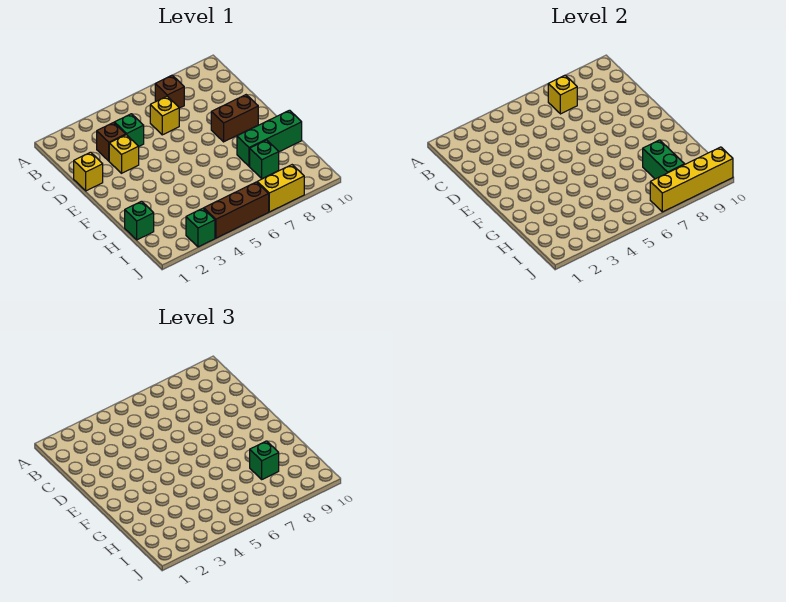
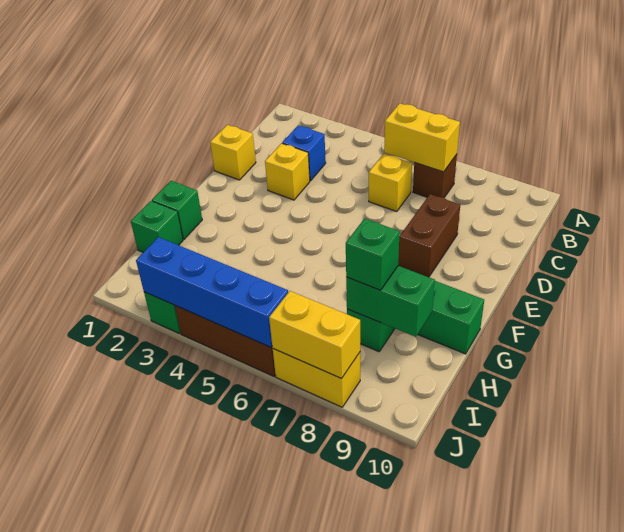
yellow 1x1 brick [548,75,577,114] -> yellow 1x2 brick [384,103,460,172]
brown 1x1 brick [97,123,126,161] -> blue 1x1 brick [282,125,326,181]
green 1x1 brick [114,114,144,146] -> green 1x1 brick moved to [152,181,202,239]
brown 1x2 brick [211,95,258,142] -> brown 1x2 brick turned to [398,194,460,277]
green 1x2 brick [643,140,685,179] -> green 1x2 brick turned to [346,266,435,337]
none -> blue 1x4 brick [136,237,288,347]
yellow 1x4 brick [650,147,733,212] -> yellow 1x2 brick [269,291,360,379]

